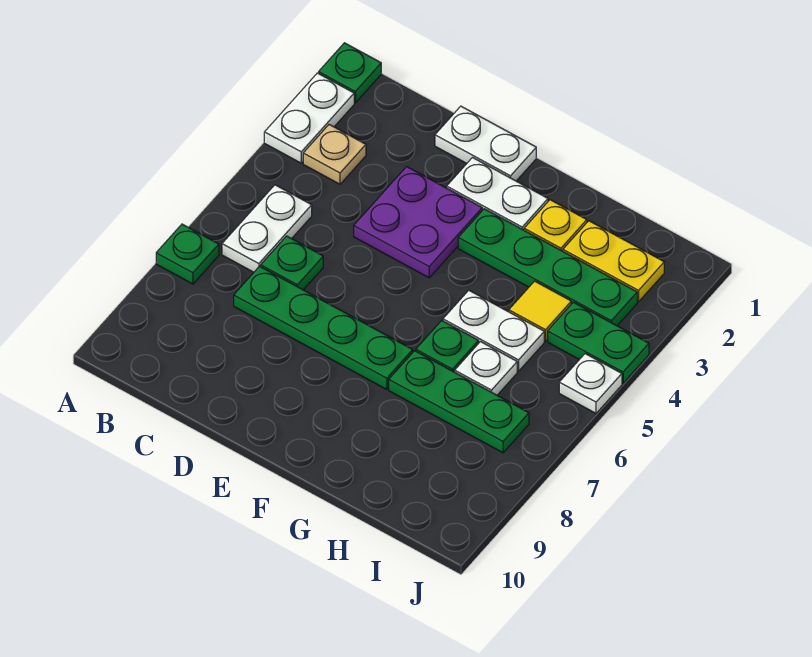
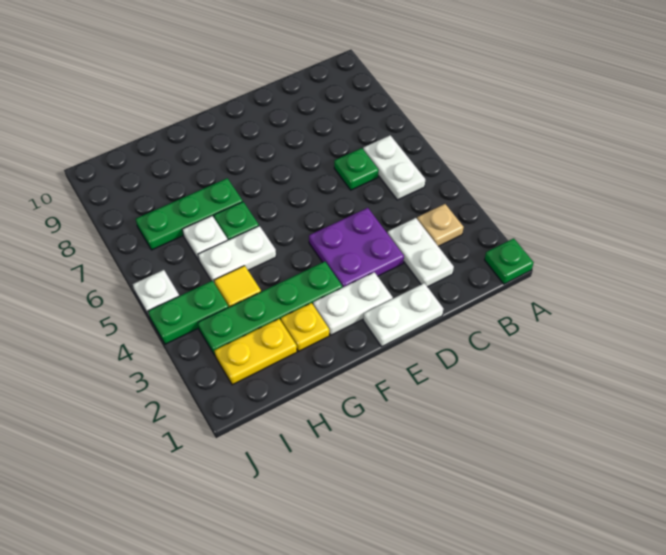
white 1x2 plate [264,73,354,163] -> white 1x2 plate moved to [388,218,454,287]
green 1x1 plate [156,224,219,284] -> none
green 1x4 plate [234,266,413,390] -> none

